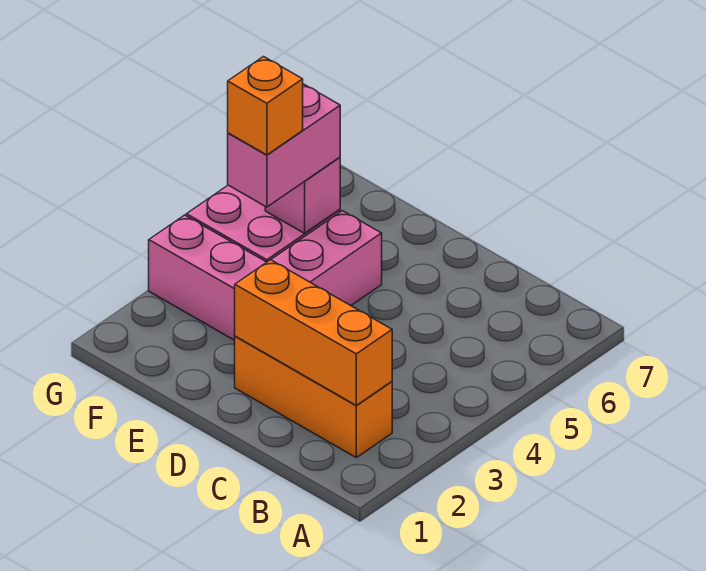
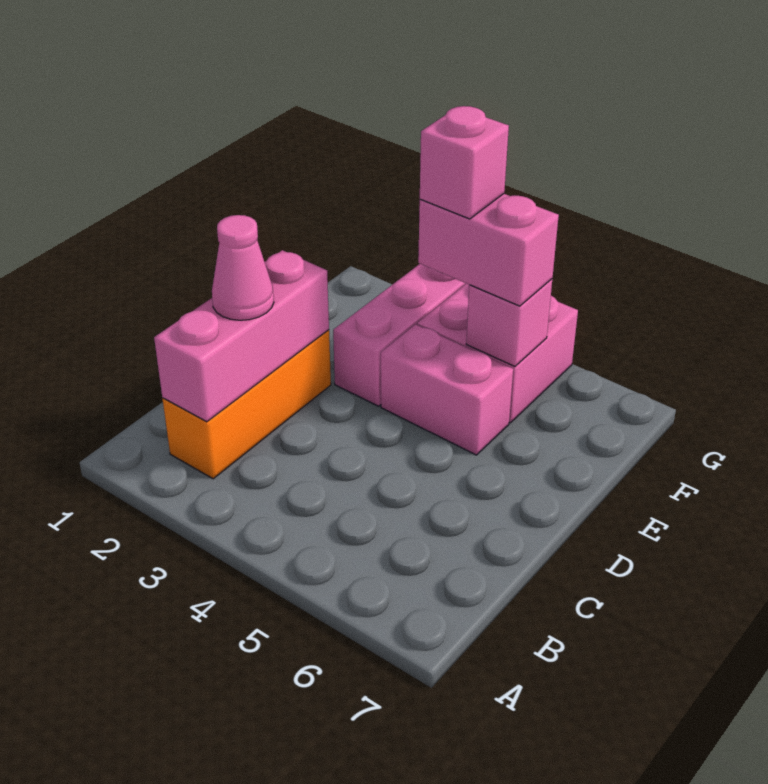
orange 1x3 brick [235,260,392,405] -> pink 1x3 brick [154,250,329,422]
none -> pink 1x1 cone [212,215,274,320]
orange 1x1 brick [228,57,303,155] -> pink 1x1 brick [420,106,509,219]

